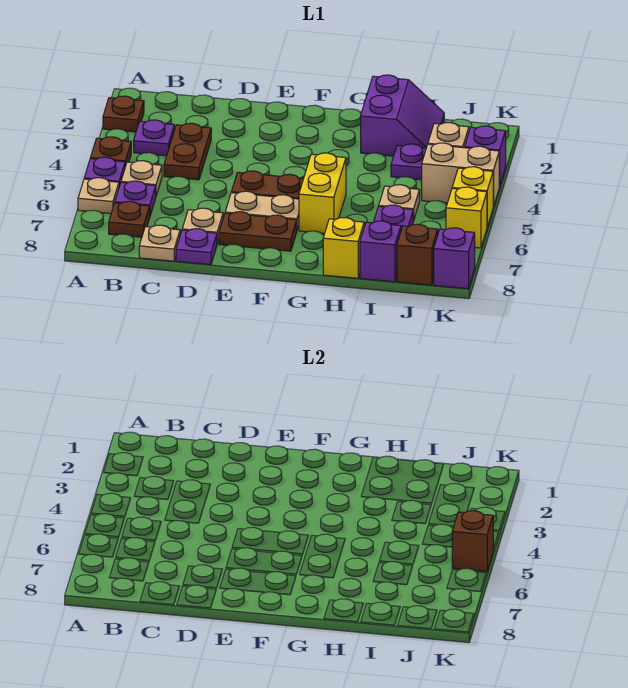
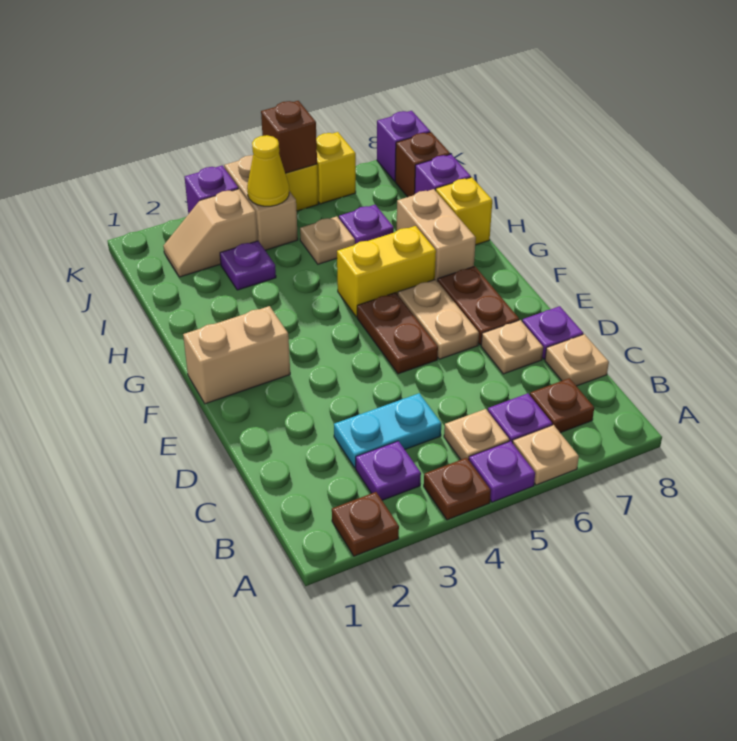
brown 1x2 plate [164,123,211,180] -> cyan 1x2 plate [334,393,441,468]
none -> tan 1x2 brick [183,306,290,404]
none -> tan 1x2 brick [397,189,476,281]
purple 2x2 slope [361,75,444,156] -> none
none -> yellow 1x1 cone [247,135,289,206]

